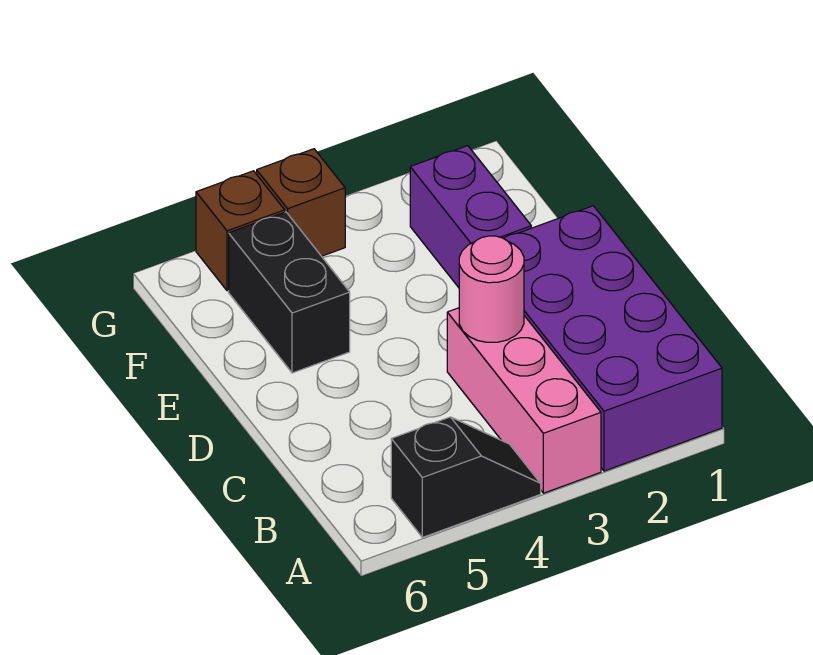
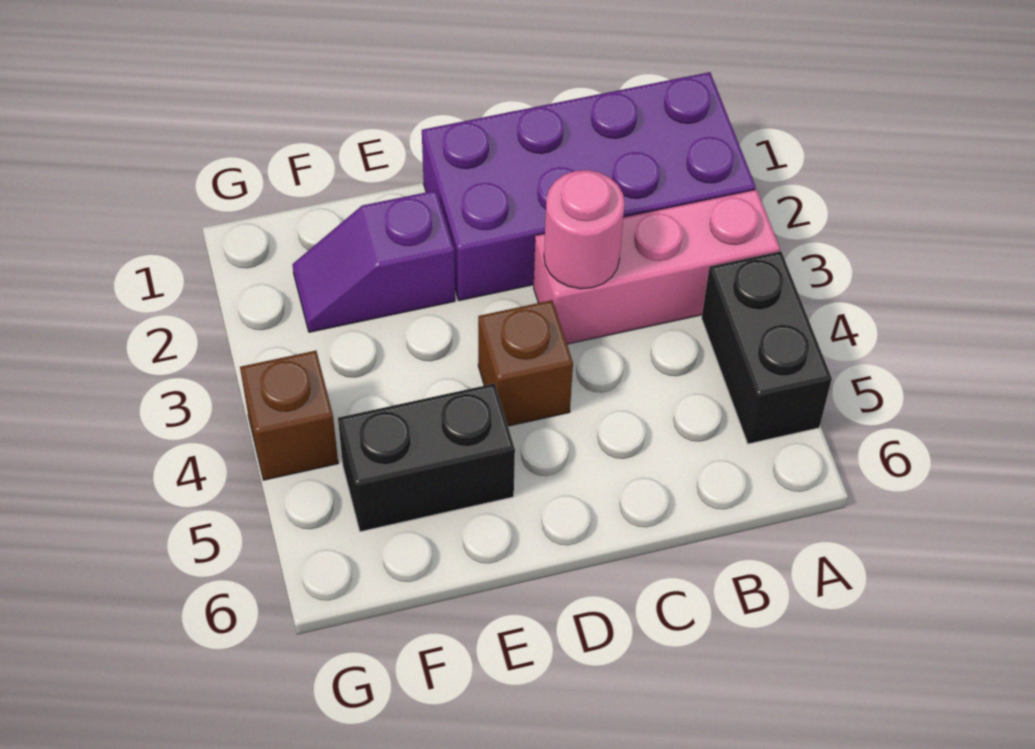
black 1x2 slope [391,417,541,537] -> black 1x2 brick [702,251,832,444]
purple 1x2 brick [410,146,531,288] -> purple 1x2 slope [292,190,455,332]
brown 1x1 brick [196,171,285,291] -> brown 1x1 brick moved to [478,300,573,426]

